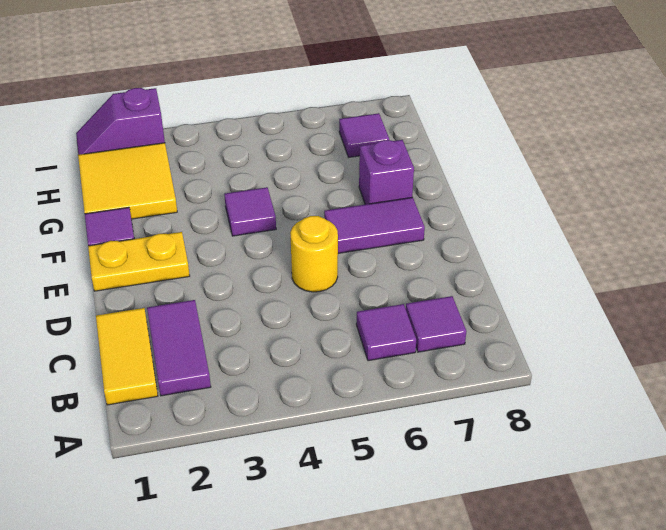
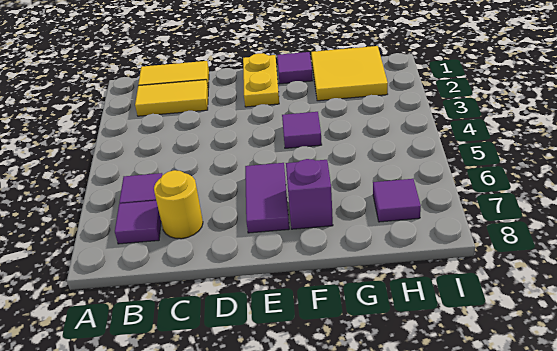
purple 1x2 tile [147,300,211,396] -> yellow 1x2 tile [135,80,208,116]
yellow 1x1 round brick [290,216,338,292] -> yellow 1x1 round brick moved to [154,170,203,239]
purple 1x2 slope [76,88,165,155] -> none

